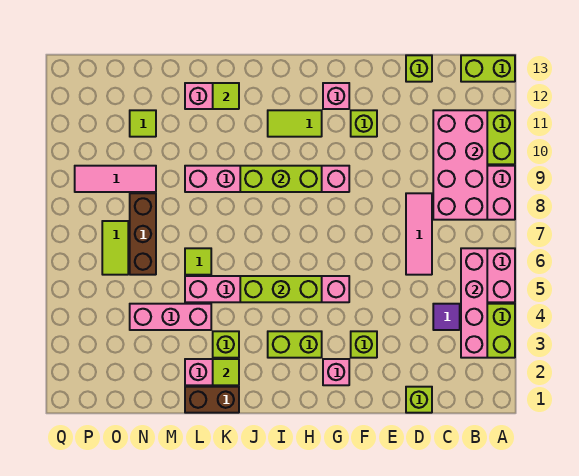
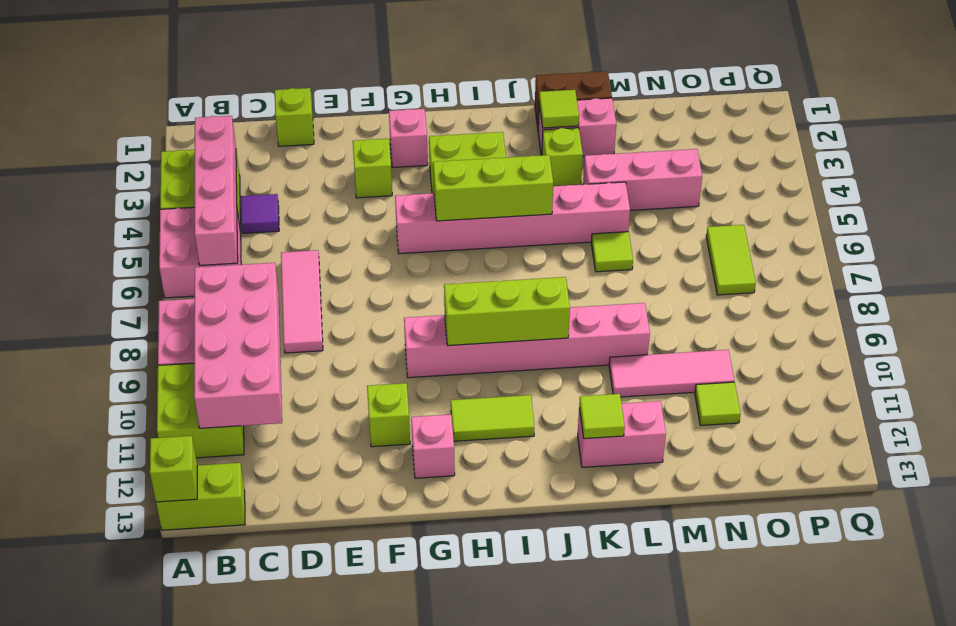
lime 1x1 brick [406,55,432,82] -> lime 1x1 brick moved to [150,436,197,502]
brown 1x3 brick [130,193,156,275] -> none
pink 1x3 tile [75,166,156,192] -> pink 1x3 tile moved to [609,350,734,397]

